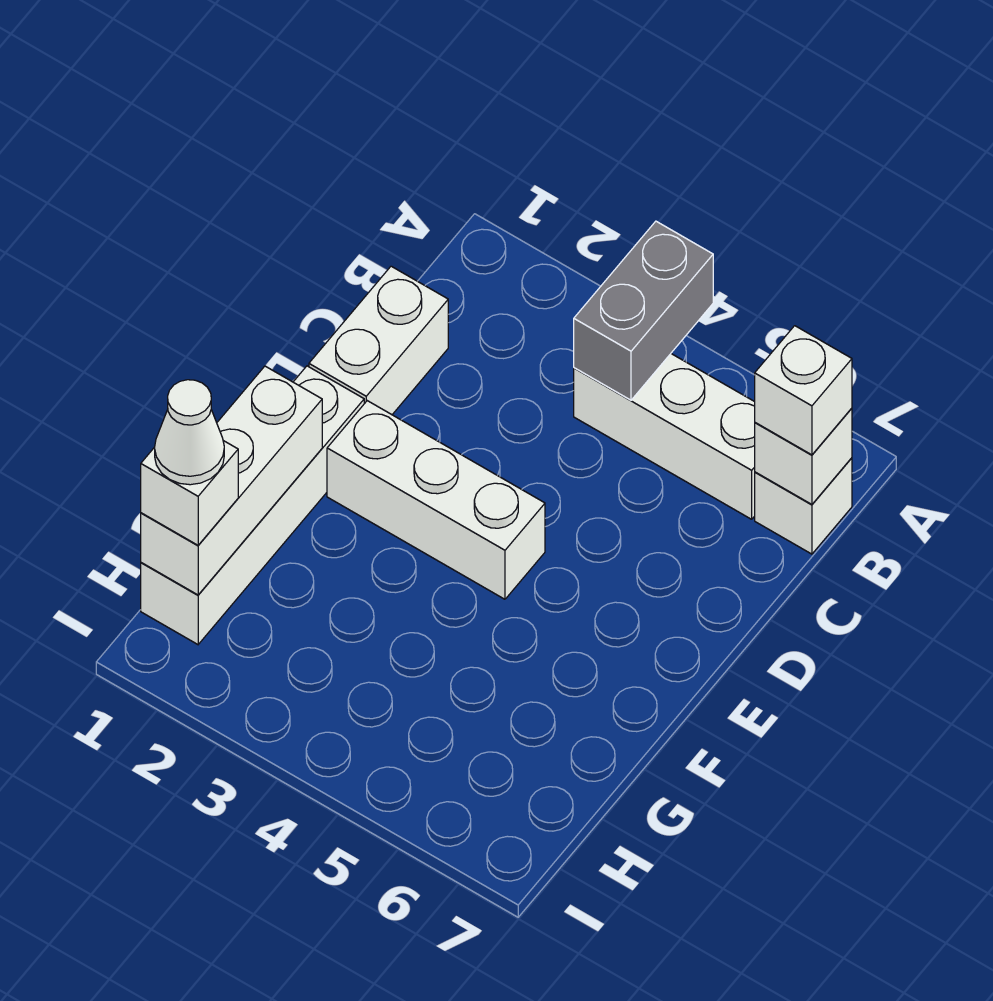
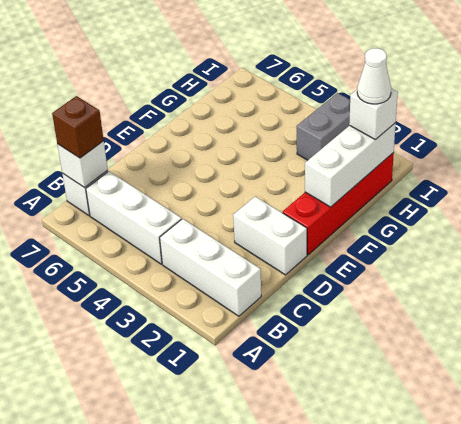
grey 1x2 brick [574,221,713,400] -> grey 1x2 brick moved to [297,93,350,160]
white 1x1 brick [755,326,852,455] -> brown 1x1 brick [52,96,104,158]
white 1x2 brick [309,266,448,415] -> white 1x2 brick turned to [233,196,307,275]
white 1x4 brick [141,366,364,644] -> red 1x4 brick [283,153,394,255]
white 1x3 brick [327,401,545,599] -> white 1x3 brick moved to [160,219,261,316]

